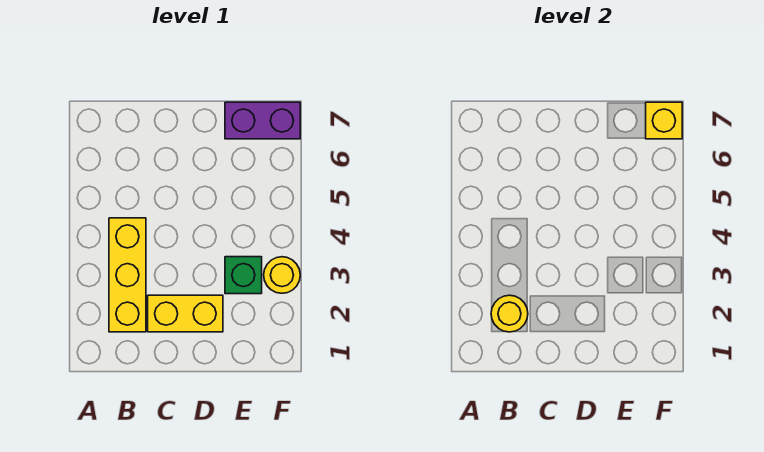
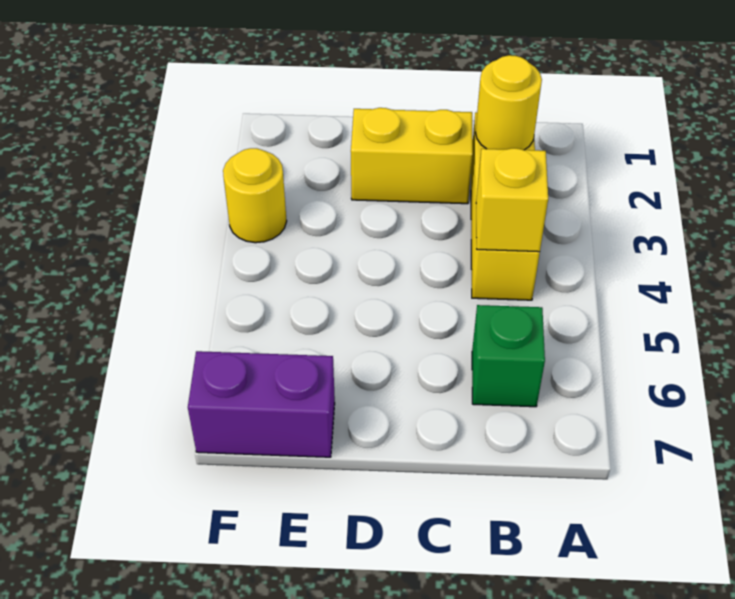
green 1x1 brick [225,257,262,294] -> green 1x1 brick moved to [472,305,545,407]
yellow 1x1 brick [646,102,682,139] -> yellow 1x1 brick moved to [476,148,548,252]

